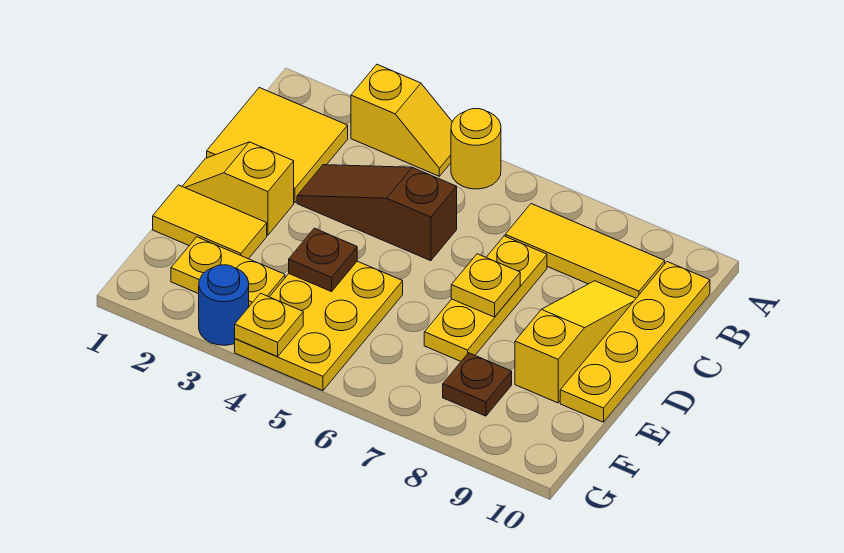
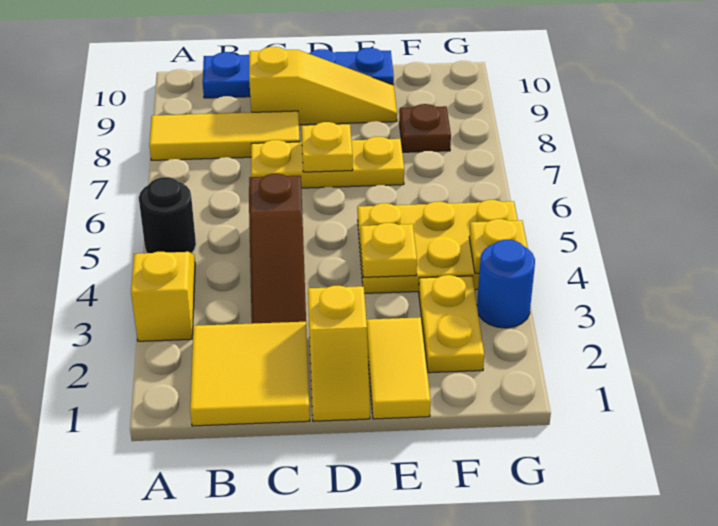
yellow 1x1 round brick [451,109,501,189] -> black 1x1 round brick [139,177,196,253]
yellow 1x3 tile [505,204,665,298] -> yellow 1x3 tile turned to [149,111,300,160]
yellow 1x4 plate [560,262,710,422] -> blue 1x4 plate [203,48,394,98]
yellow 1x3 slope [515,281,636,403] -> yellow 1x3 slope turned to [249,47,397,125]
brown 1x1 plate [289,228,357,292] -> yellow 1x1 plate [361,223,417,277]

